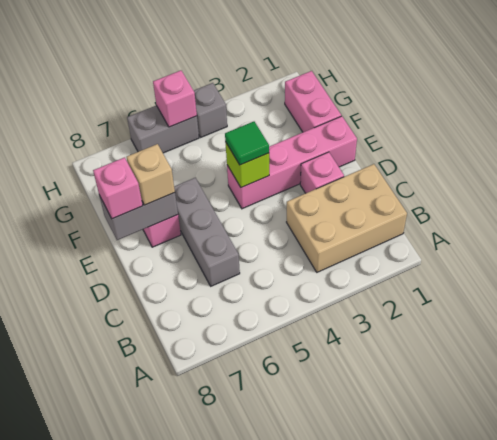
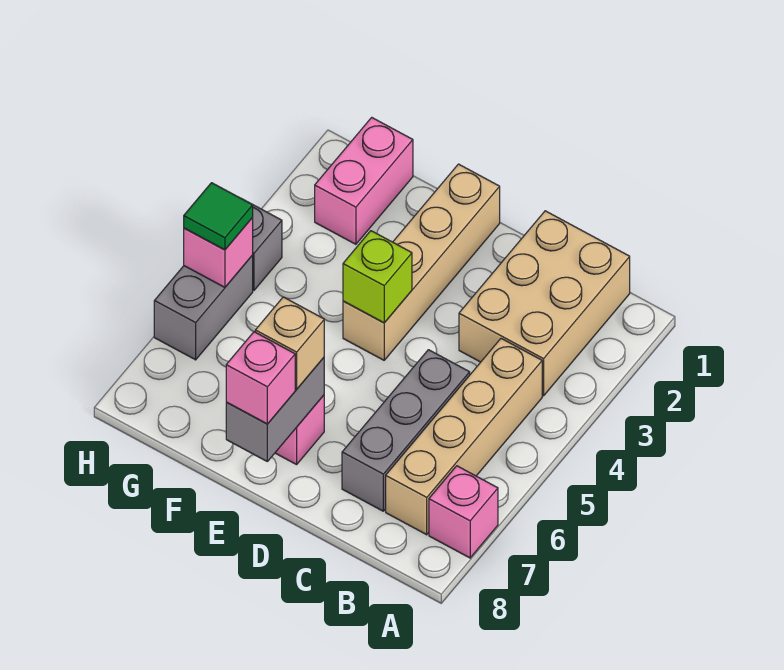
none -> tan 1x4 brick [386,339,542,535]
grey 1x3 brick [174,178,240,286] -> grey 1x3 brick turned to [342,350,470,511]
pink 1x1 brick [300,152,344,193] -> pink 1x1 brick moved to [429,466,498,558]
pink 1x4 brick [227,116,357,209] -> tan 1x4 brick [343,164,500,360]
green 1x1 tile [225,122,269,165] -> green 1x1 tile moved to [184,183,253,250]
pink 1x2 brick [285,71,341,132] -> pink 1x2 brick turned to [315,118,413,244]

